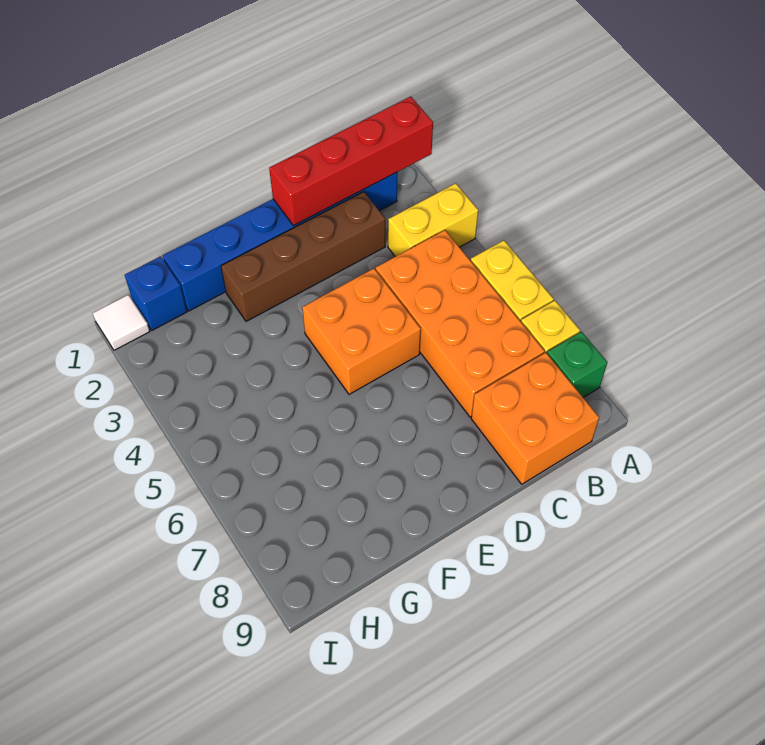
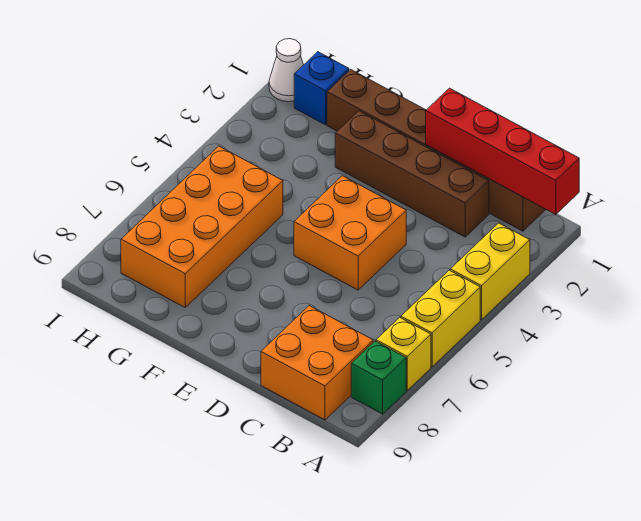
yellow 1x2 brick [388,183,478,257] -> yellow 1x2 brick turned to [450,223,530,320]
blue 1x6 brick [163,172,397,311] -> brown 1x6 brick [327,69,546,231]
orange 2x4 brick [376,230,544,417] -> orange 2x4 brick moved to [121,146,283,307]
white 1x1 tile [93,295,150,350] -> white 1x1 cone [269,39,303,102]

